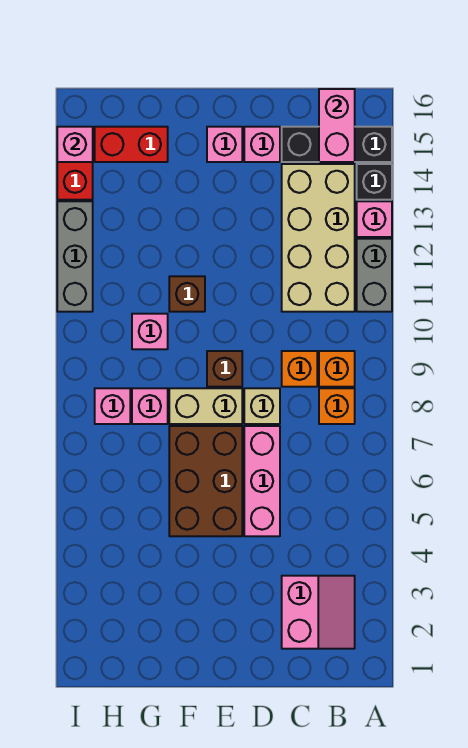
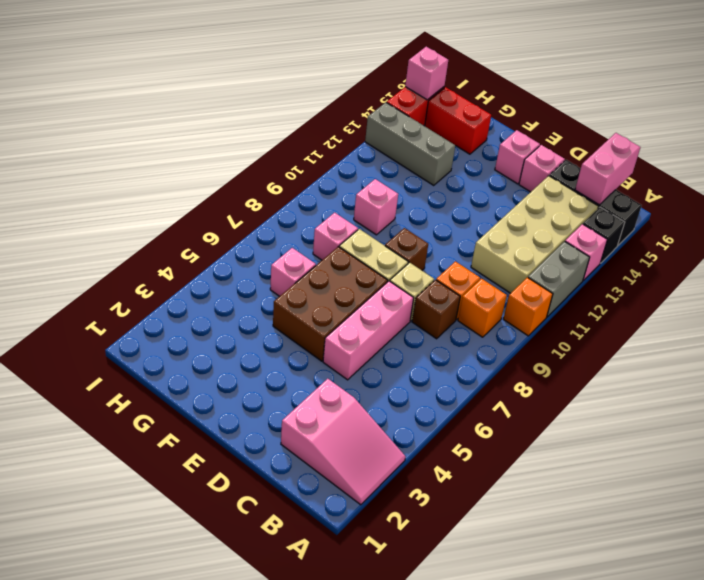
pink 2x2 slope [282,576,355,649] -> pink 2x3 slope [281,379,405,505]
orange 1x1 brick [319,388,355,424] -> orange 1x1 brick moved to [503,277,553,336]
brown 1x1 brick [169,276,205,312] -> brown 1x1 brick moved to [412,280,460,339]
pink 1x1 brick [95,388,130,424] -> pink 1x1 brick moved to [270,248,316,296]
grey 1x3 brick [57,201,93,312] -> grey 1x3 brick turned to [365,102,455,186]

